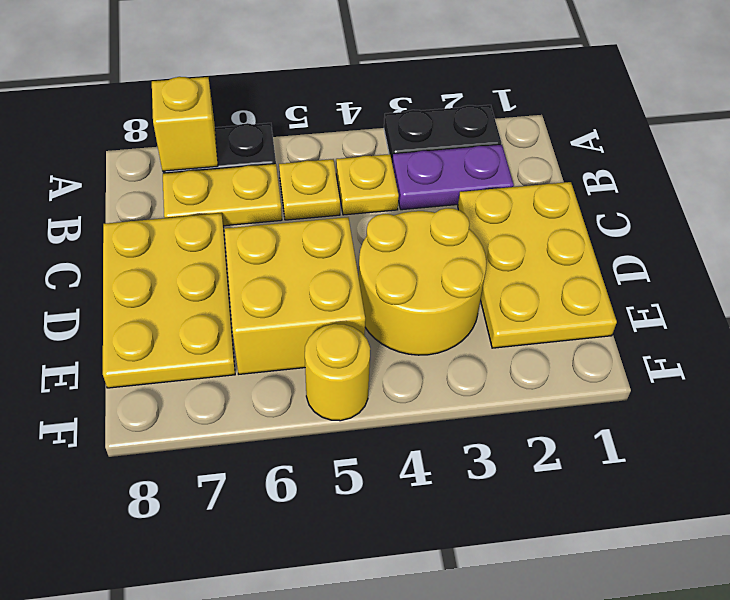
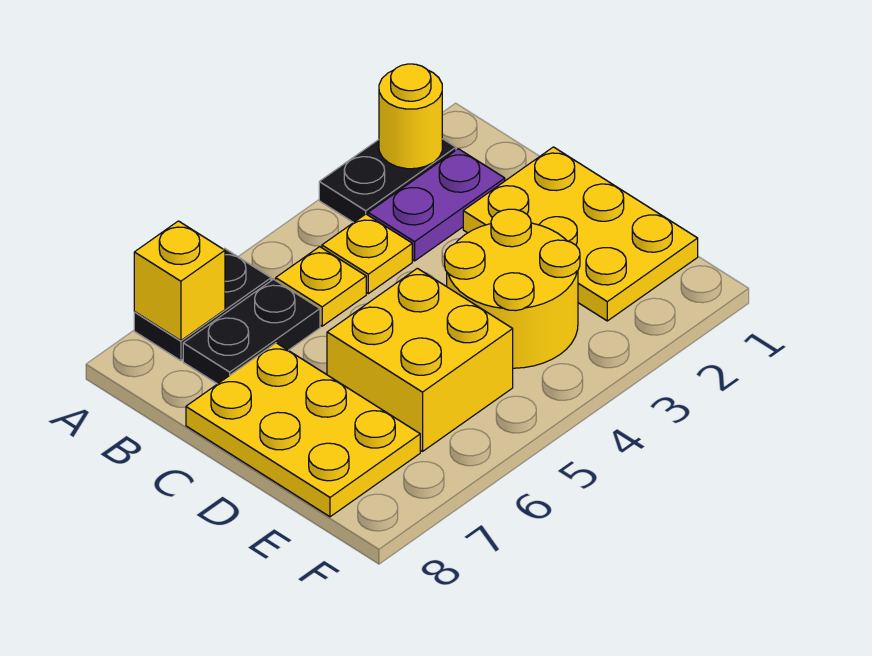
yellow 1x2 plate [163,164,282,226] -> black 1x2 plate [183,279,320,384]
yellow 1x1 round brick [305,324,370,421] -> yellow 1x1 round brick moved to [379,64,442,169]

